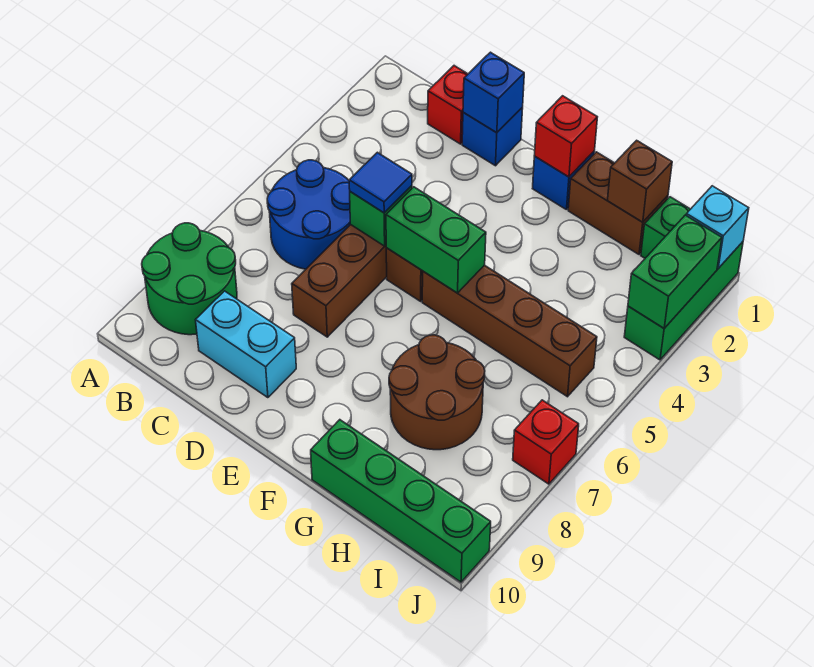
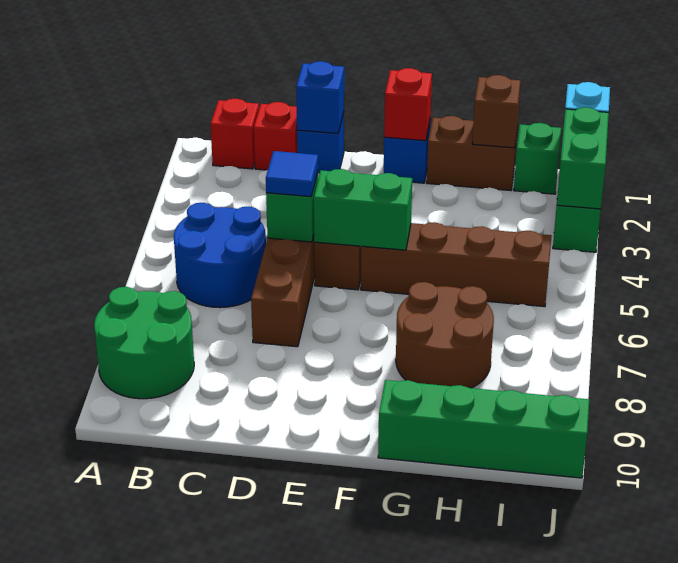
cyan 1x2 brick [196,291,296,398] -> none
red 1x1 brick [513,400,579,484] -> red 1x1 brick moved to [211,99,259,169]

